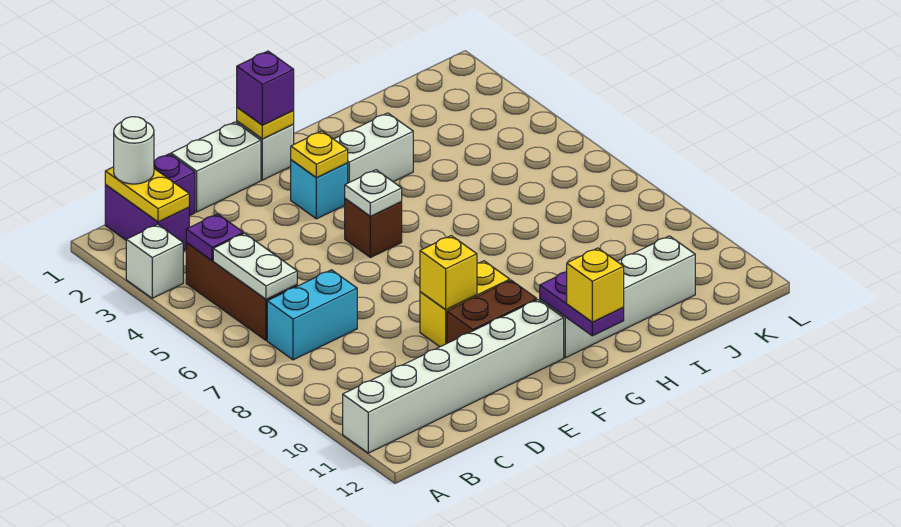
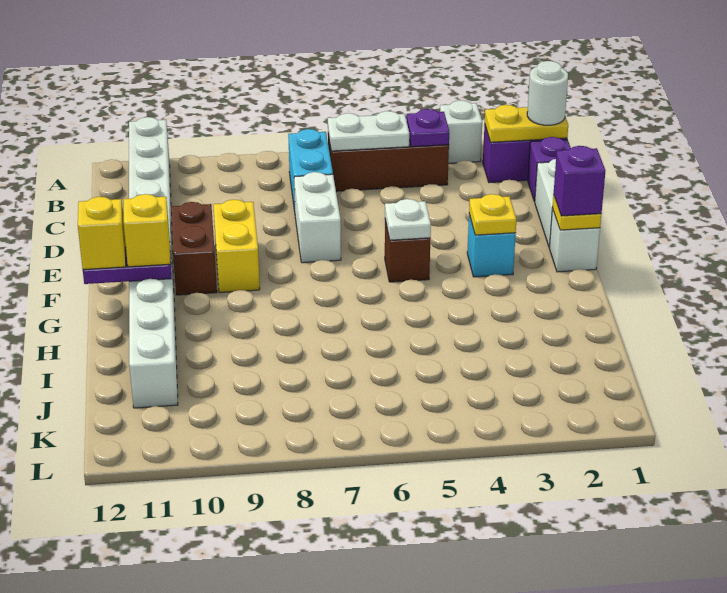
yellow 1x1 brick [420,236,477,310] -> yellow 1x1 brick moved to [124,194,171,267]
white 1x2 brick [334,113,413,183] -> white 1x2 brick moved to [294,172,341,263]

